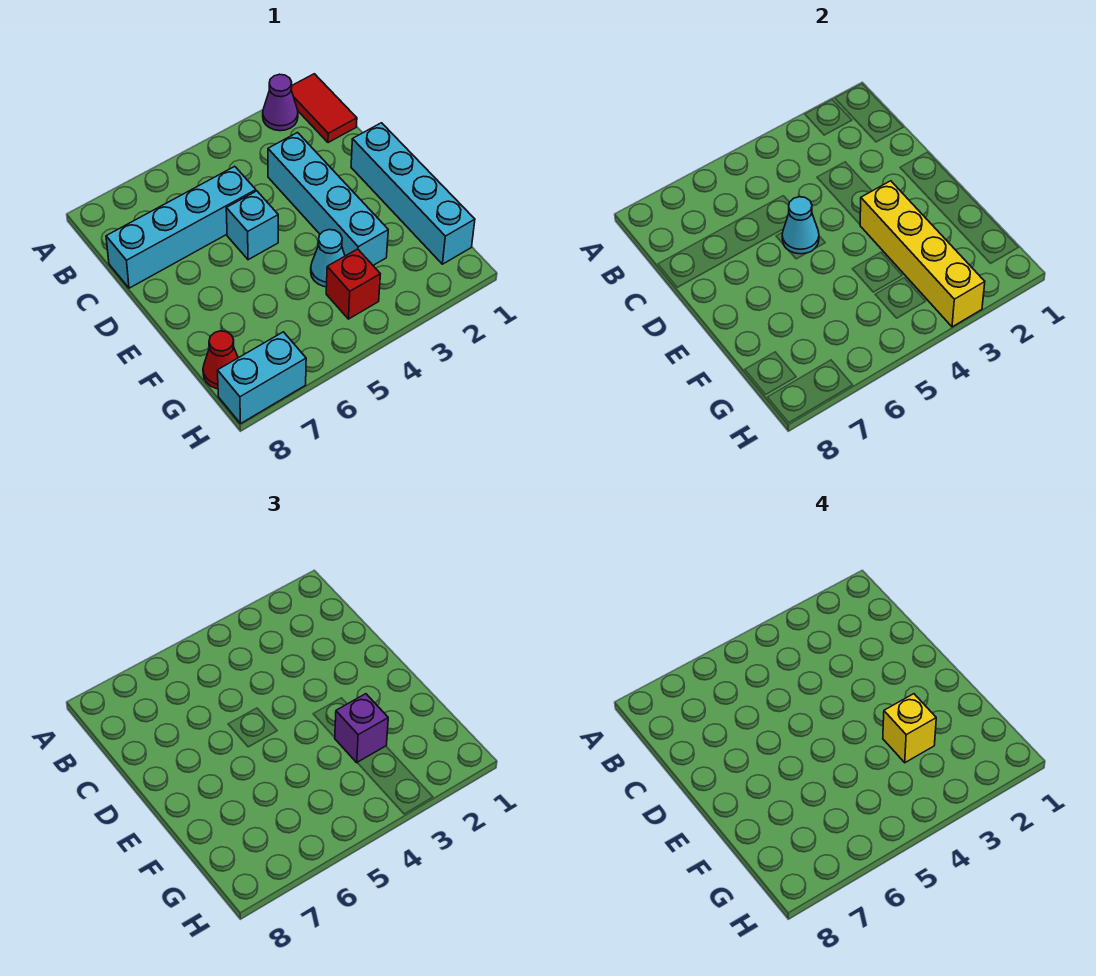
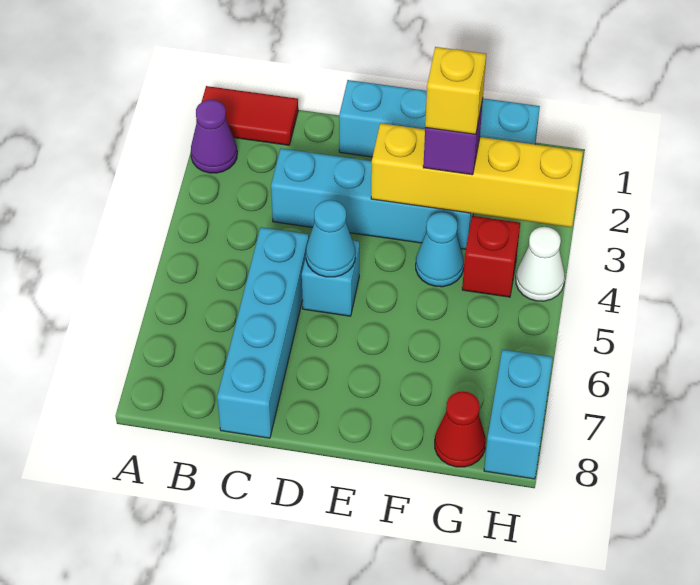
none -> white 1x1 cone [516,227,565,301]

